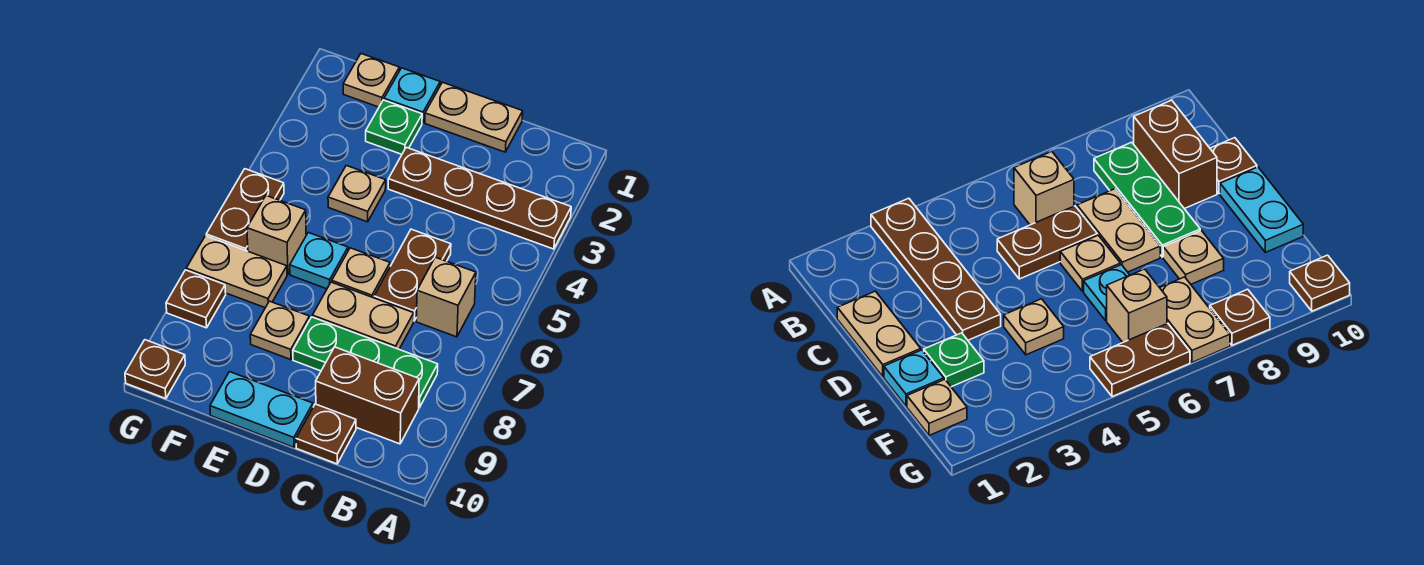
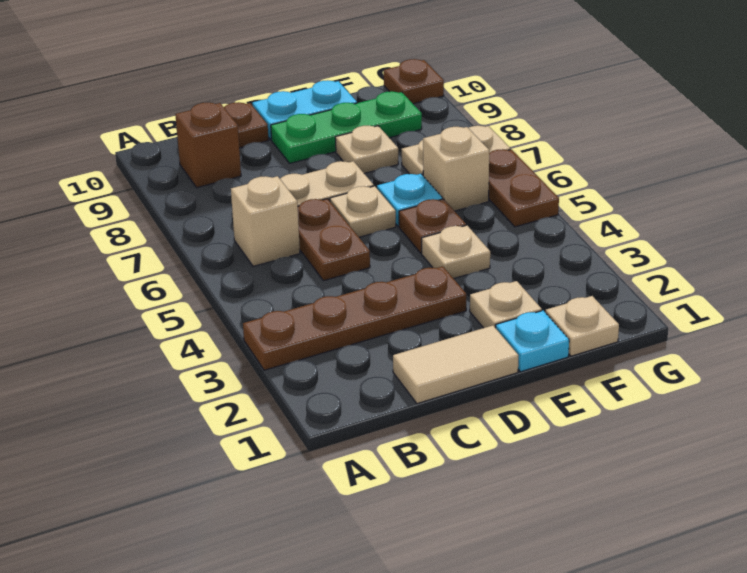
green 1x3 plate [293,317,438,408] -> green 1x3 plate moved to [271,91,422,163]
brown 1x2 brick [316,347,419,444] -> brown 1x1 brick [175,103,241,188]
tan 1x2 plate [425,82,523,152] -> tan 1x2 tile [393,325,519,404]
green 1x1 plate [366,100,422,154] -> tan 1x1 plate [470,281,542,328]
brown 1x1 plate [166,270,226,328] -> brown 1x1 plate moved to [399,199,466,253]

